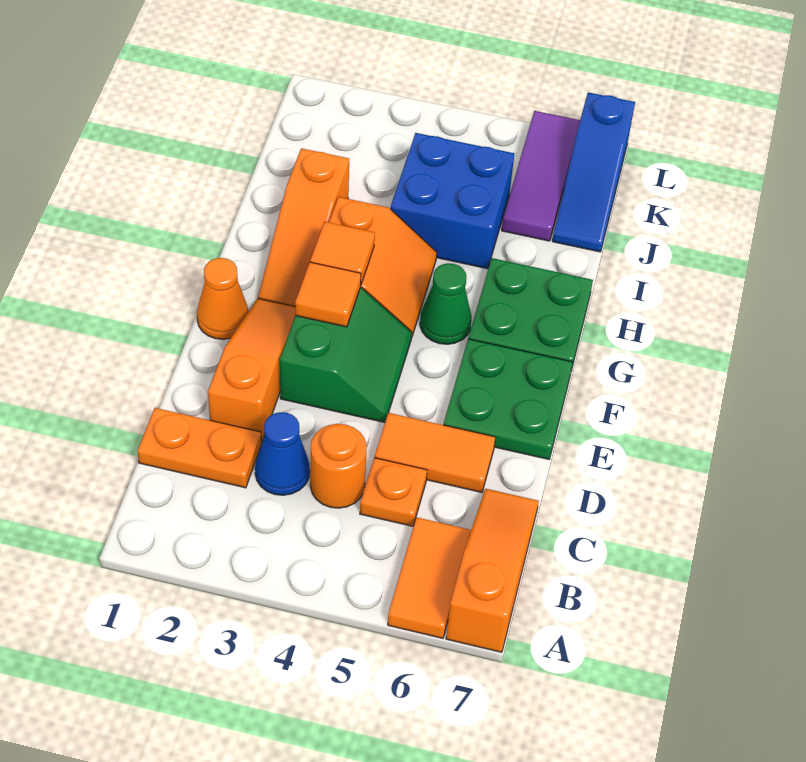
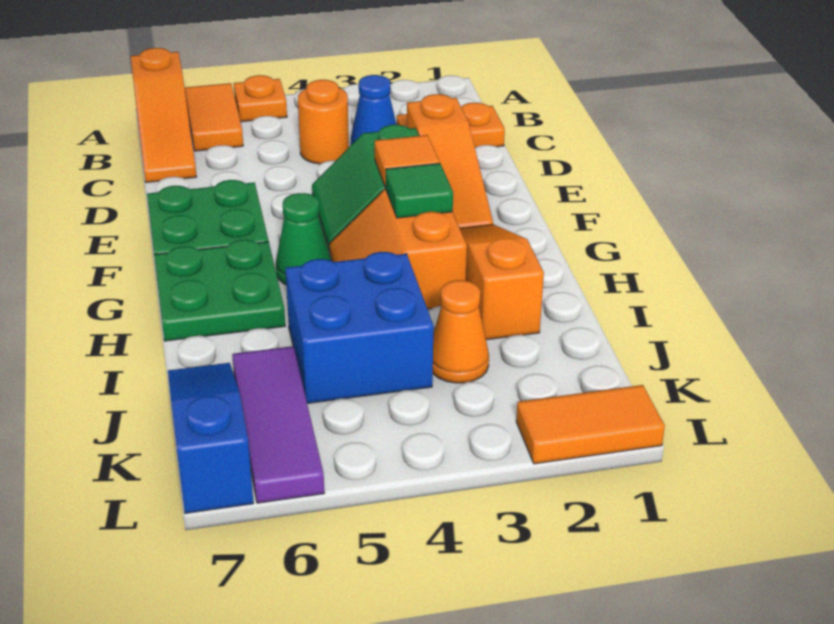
orange 1x1 plate [360,458,427,526] -> orange 1x1 plate moved to [234,75,287,122]
orange 1x2 tile [375,413,495,492] -> orange 1x2 tile moved to [516,385,665,464]
orange 1x1 cone [197,258,249,339] -> orange 1x1 cone moved to [433,280,489,383]
orange 1x1 tile [310,222,375,284] -> green 1x1 tile [385,163,453,218]

